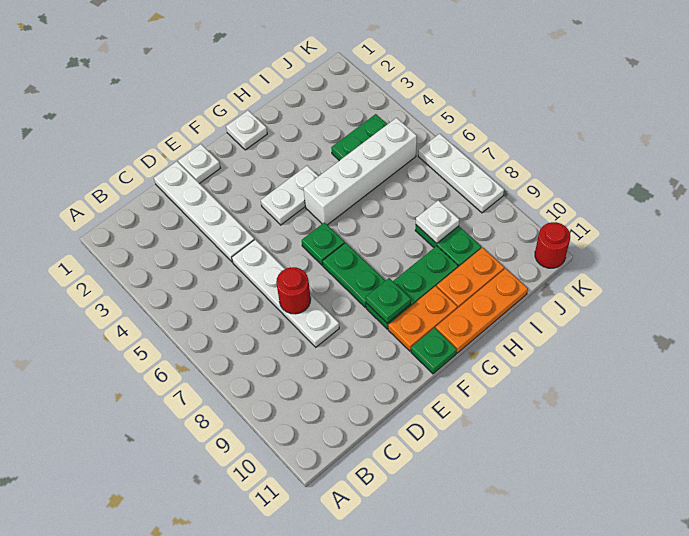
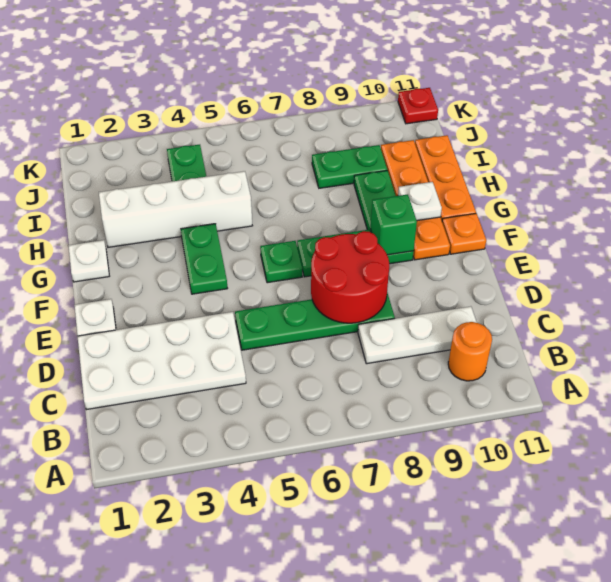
none -> orange 1x1 round brick [448,322,492,381]
white 1x4 plate [154,161,254,262] -> white 2x4 plate [77,312,246,410]
white 1x4 plate [232,240,339,347] -> green 1x4 plate [235,293,395,350]
red 1x1 round brick [276,267,311,314] -> red 2x2 round brick [311,231,389,323]
white 1x2 plate [261,166,318,225] -> green 1x2 plate [181,224,228,294]
green 1x1 plate [366,278,411,323] -> green 1x1 brick [371,194,417,255]
green 1x1 plate [411,328,457,374] -> orange 1x1 plate [442,214,486,254]
white 1x4 brick [303,118,417,225] -> white 1x4 brick turned to [99,171,252,247]
white 1x1 plate [416,200,459,243] -> white 1x1 plate moved to [398,182,442,221]
white 1x3 plate [418,134,504,213] -> white 1x3 plate moved to [358,306,477,364]
red 1x1 round brick [535,222,570,268] -> red 1x1 plate [398,88,438,124]

